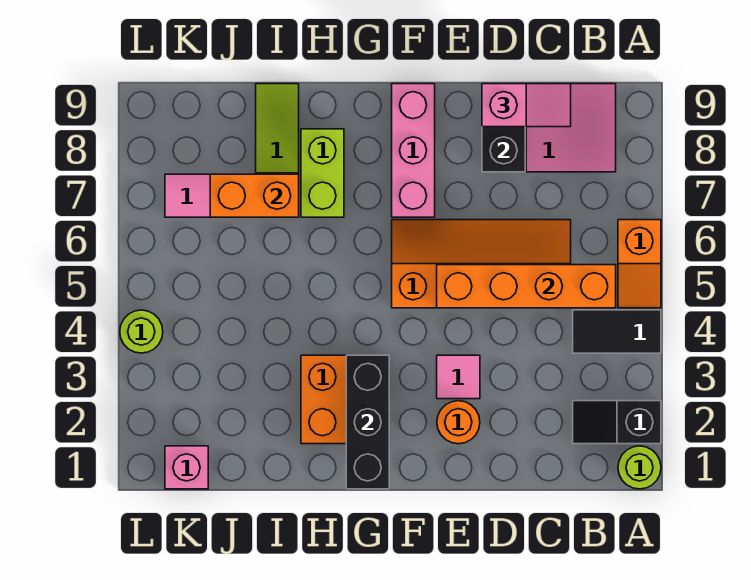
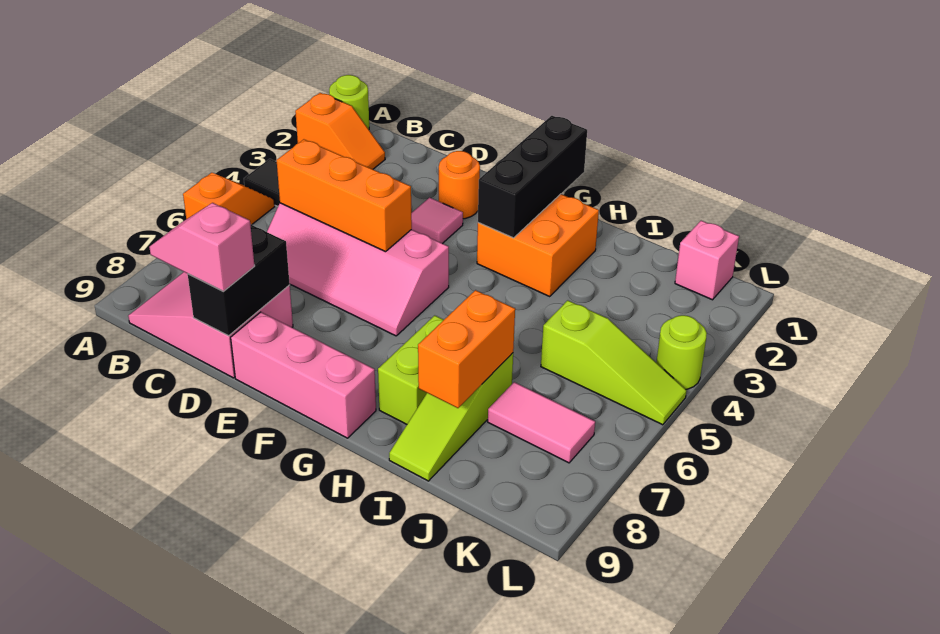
black 1x2 slope [573,401,661,444] -> orange 1x2 slope [295,93,385,169]
orange 1x4 brick [437,265,616,308] -> orange 1x3 brick [277,139,412,252]
orange 2x4 slope [392,220,571,308] -> pink 2x4 slope [267,203,449,336]
pink 1x3 brick [392,84,435,217] -> pink 1x3 brick turned to [231,312,376,438]
orange 1x2 brick [210,174,299,217] -> orange 1x2 brick turned to [418,290,515,408]
none -> lime 1x3 slope [541,300,687,425]

